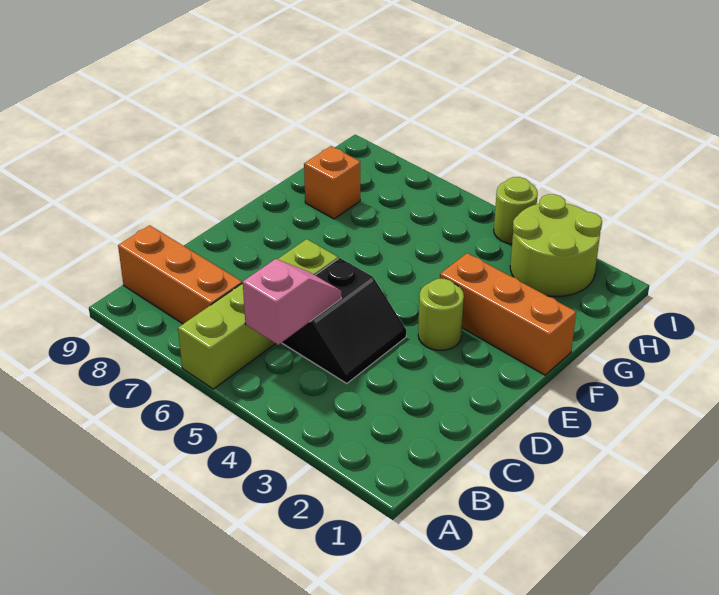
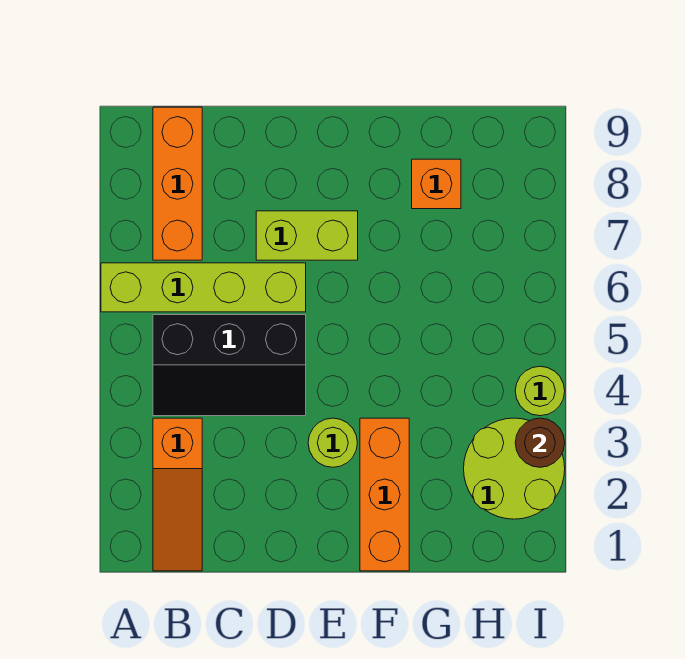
none -> orange 1x3 slope [153,418,202,571]
pink 1x2 slope [243,259,341,345] -> none
black 2x2 slope [282,258,406,383] -> black 2x3 slope [153,315,306,416]
none -> lime 1x2 brick [256,211,358,260]
none -> brown 1x1 round brick [515,418,565,467]

